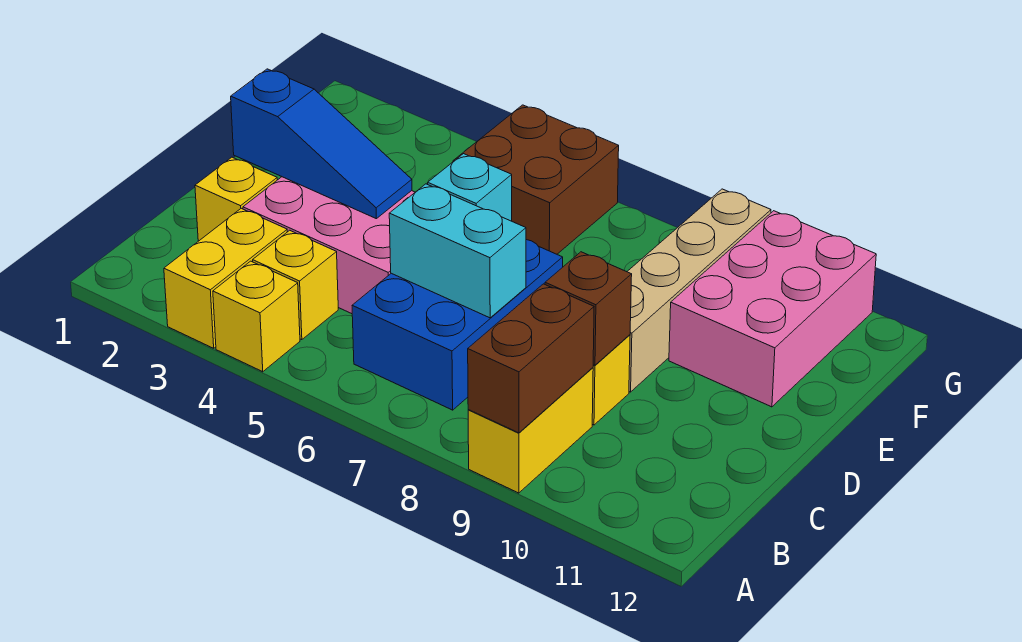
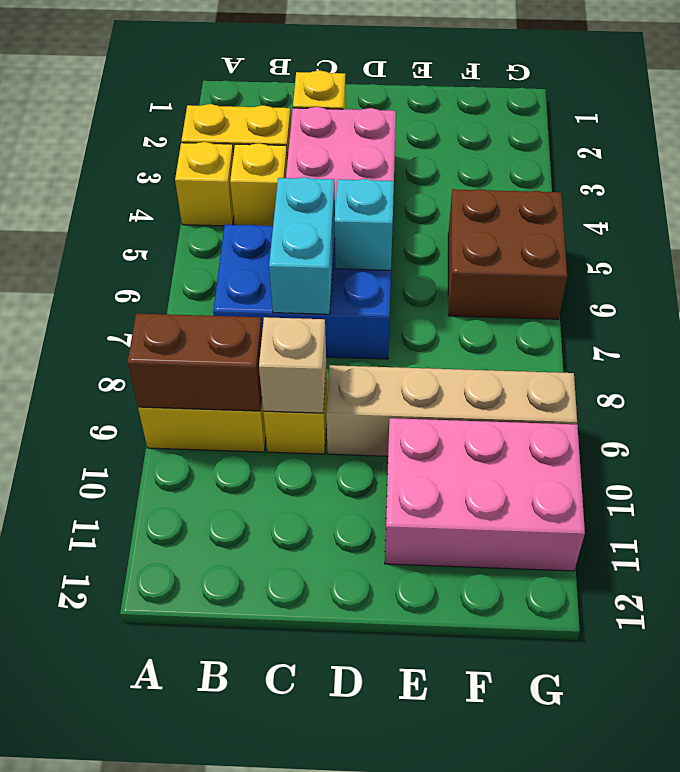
brown 1x1 brick [545,252,632,365] -> tan 1x1 brick [259,317,326,413]
blue 1x3 slope [231,69,412,219] -> none

